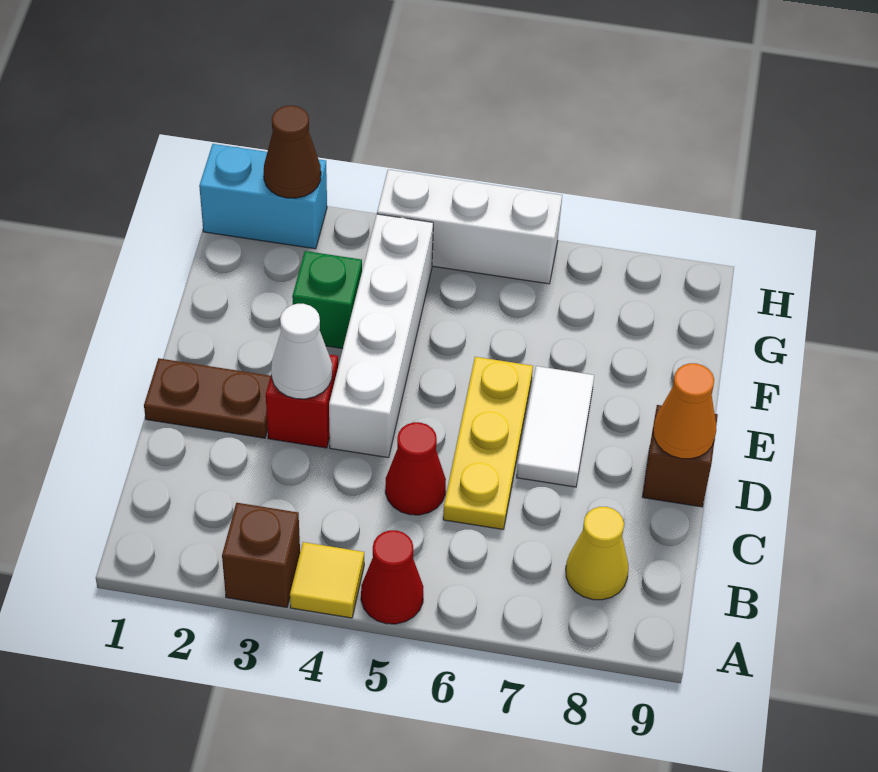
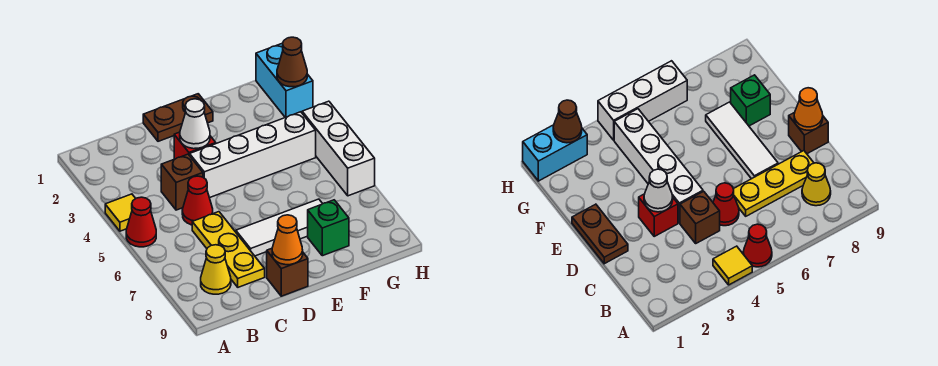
brown 1x1 brick [222,503,300,607] -> brown 1x1 brick moved to [161,154,203,210]
yellow 1x3 plate [443,357,533,529] -> yellow 1x3 plate turned to [192,212,265,287]
brown 1x2 plate [144,358,270,438] -> brown 1x2 plate turned to [143,94,213,141]
white 1x2 tile [517,366,594,487] -> white 1x3 tile [236,199,323,256]
green 1x1 brick [292,251,362,349] -> green 1x1 brick moved to [308,200,349,256]

